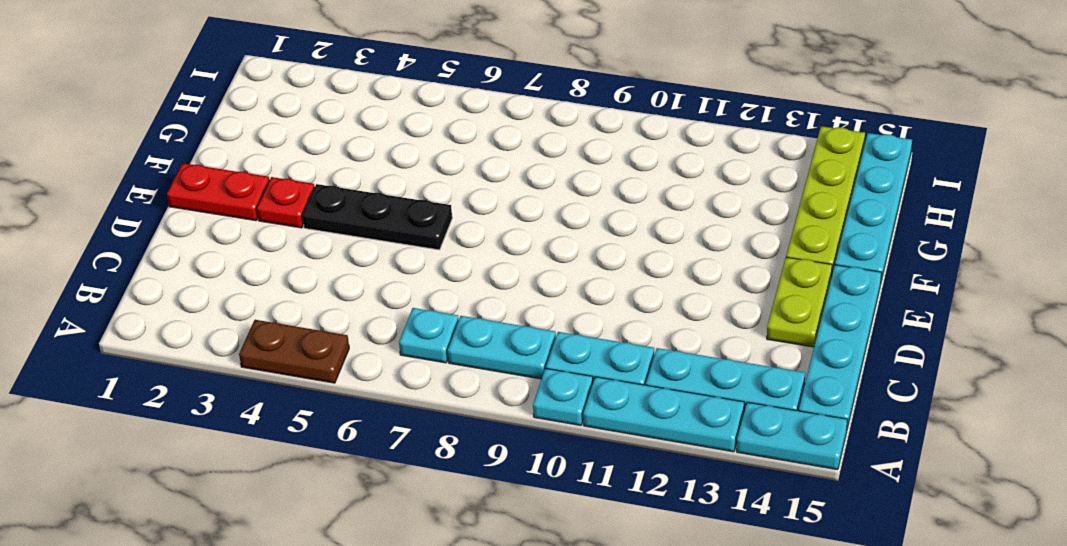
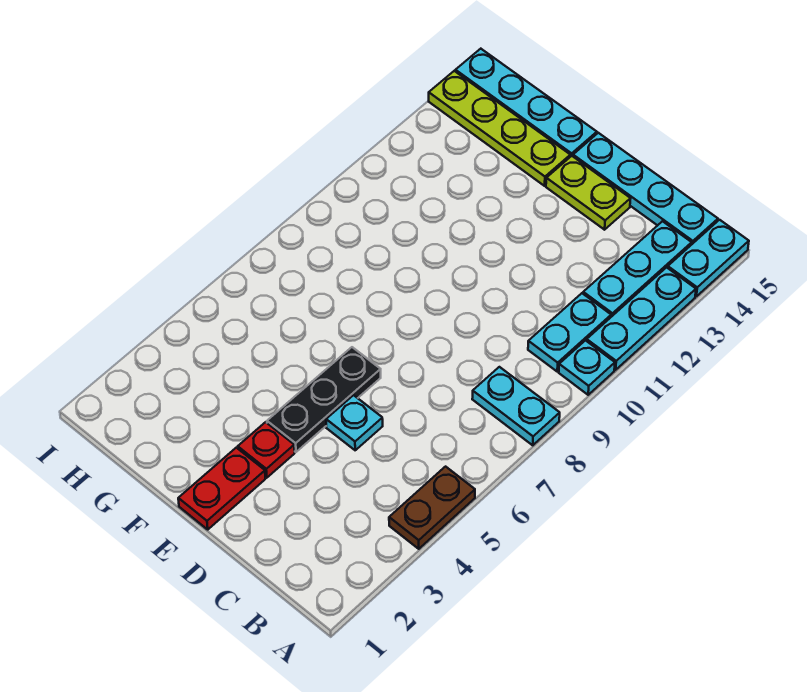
cyan 1x1 plate [399,308,459,363] -> cyan 1x1 plate moved to [326,395,383,450]
cyan 1x2 plate [448,316,556,379] -> cyan 1x2 plate turned to [472,367,560,445]

